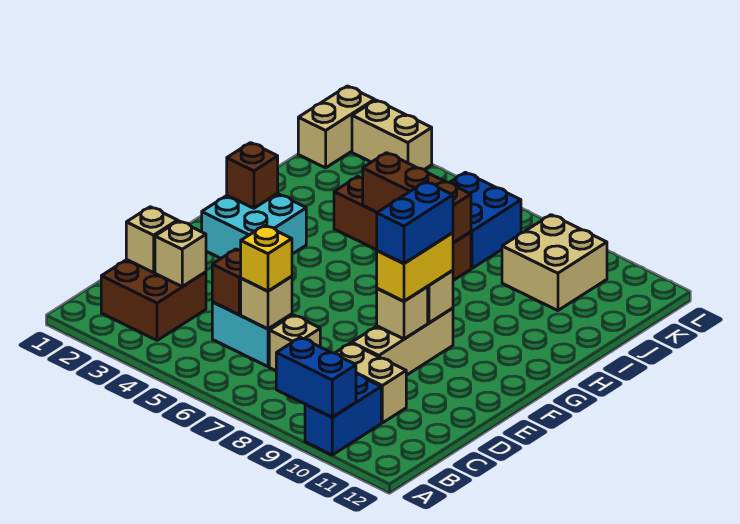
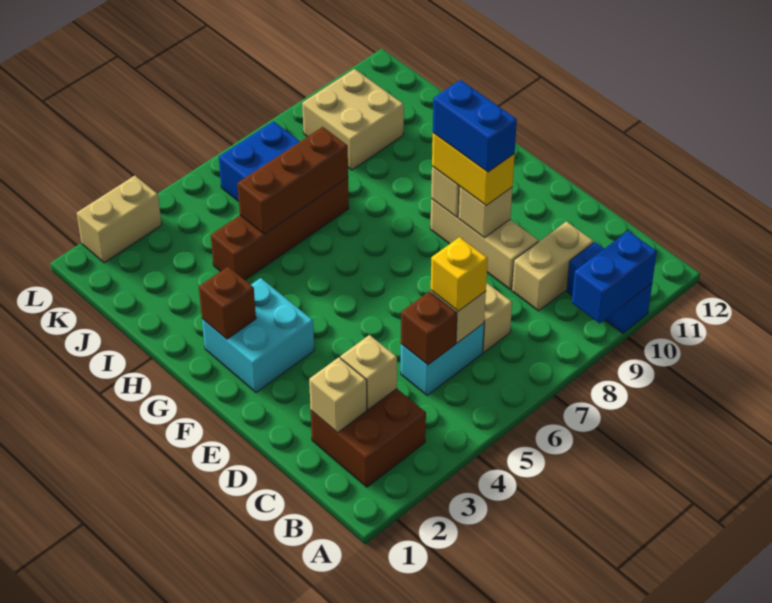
tan 1x2 brick [298,86,375,168] -> none

